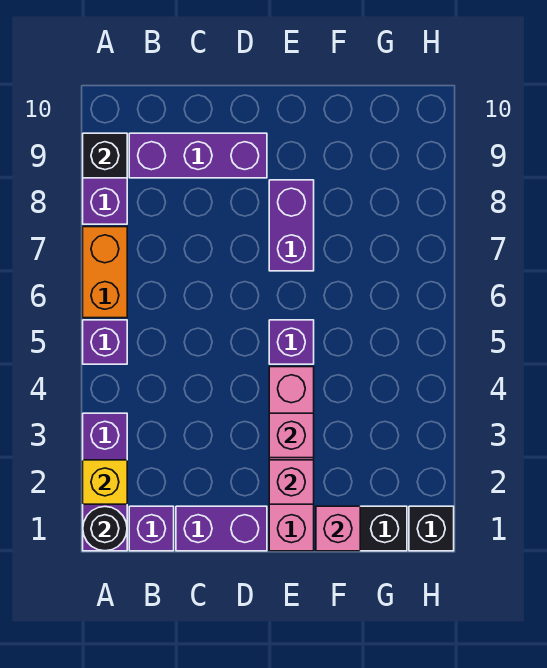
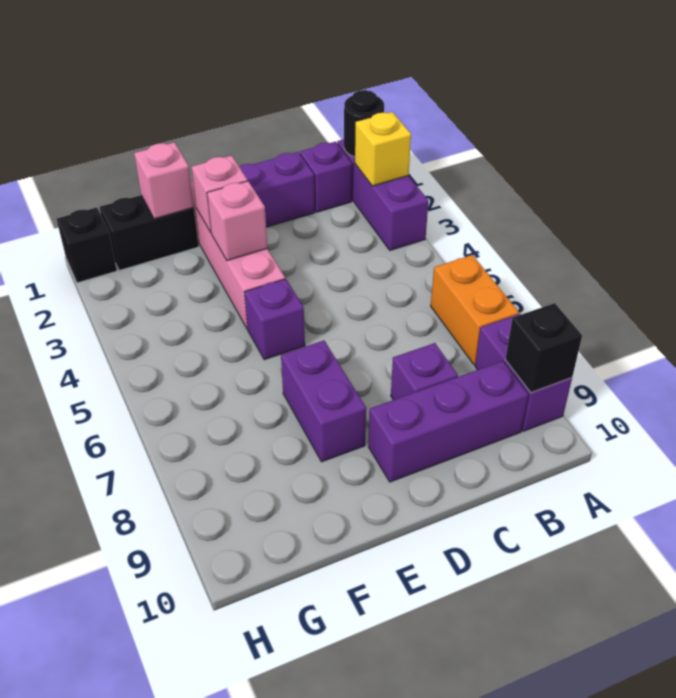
purple 1x1 brick [83,320,127,364] -> purple 1x1 brick moved to [391,343,458,400]

